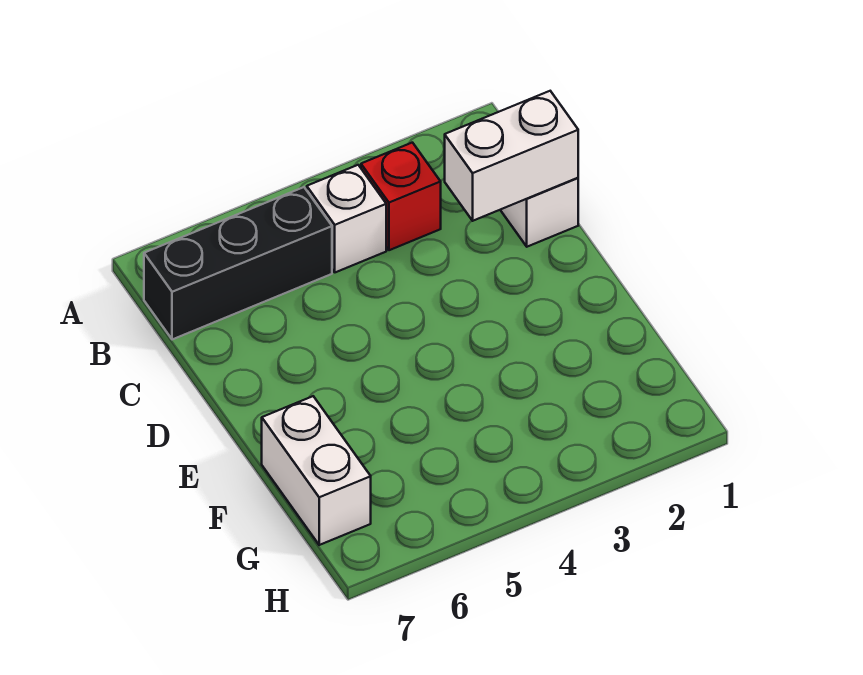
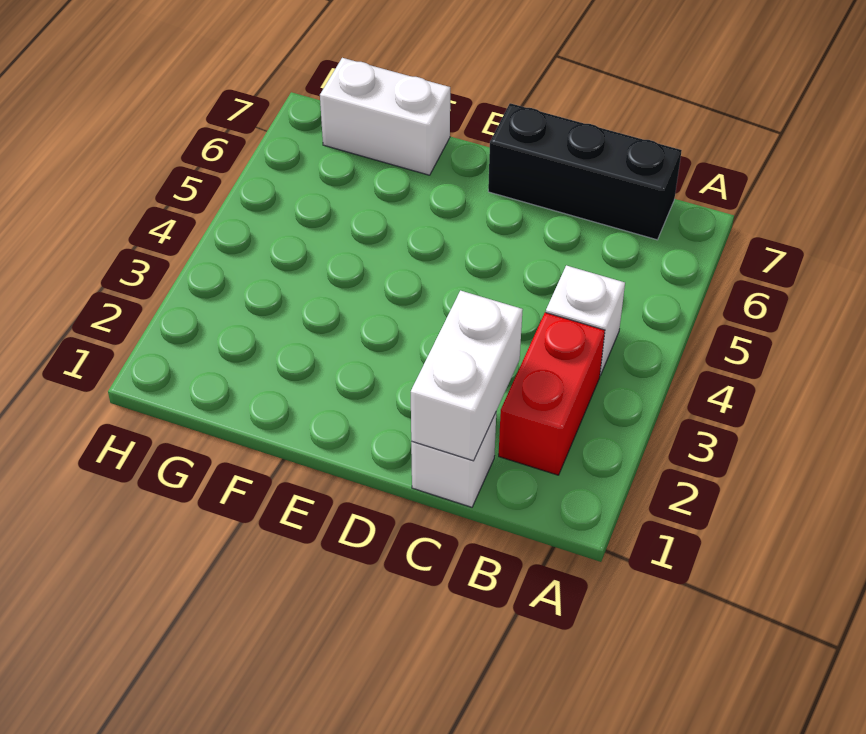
red 1x1 brick [361,143,441,250] -> red 1x2 brick [499,312,605,475]
black 1x3 brick [144,187,332,340] -> black 1x3 brick turned to [488,103,682,240]

